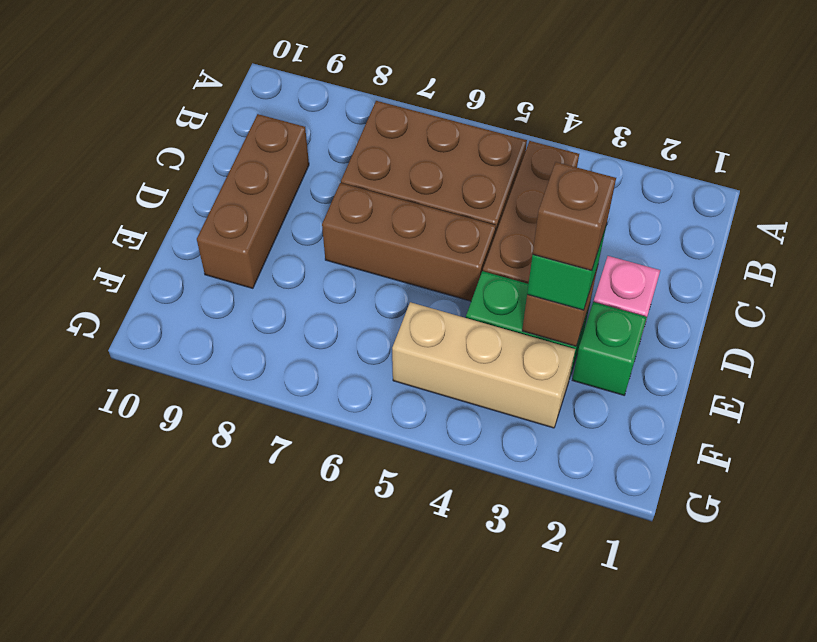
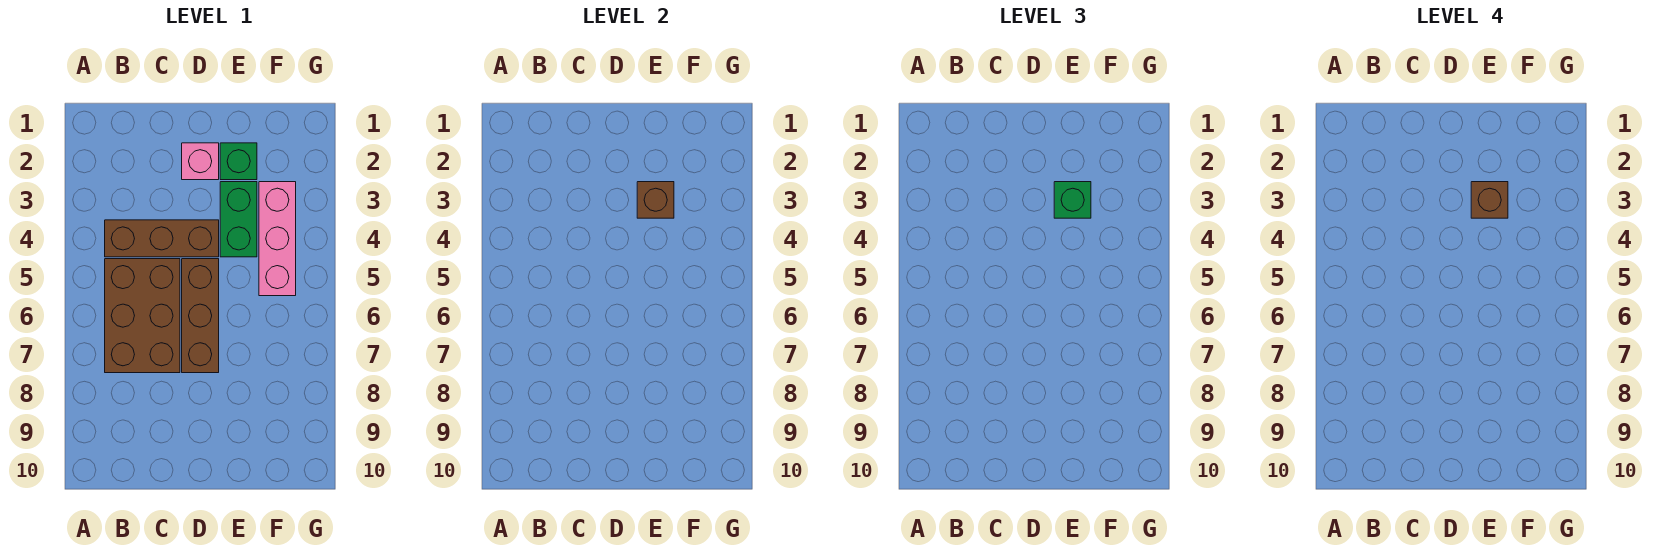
brown 1x3 brick [197,114,309,288] -> none
tan 1x3 brick [392,302,575,428] -> pink 1x3 brick [259,182,296,296]

